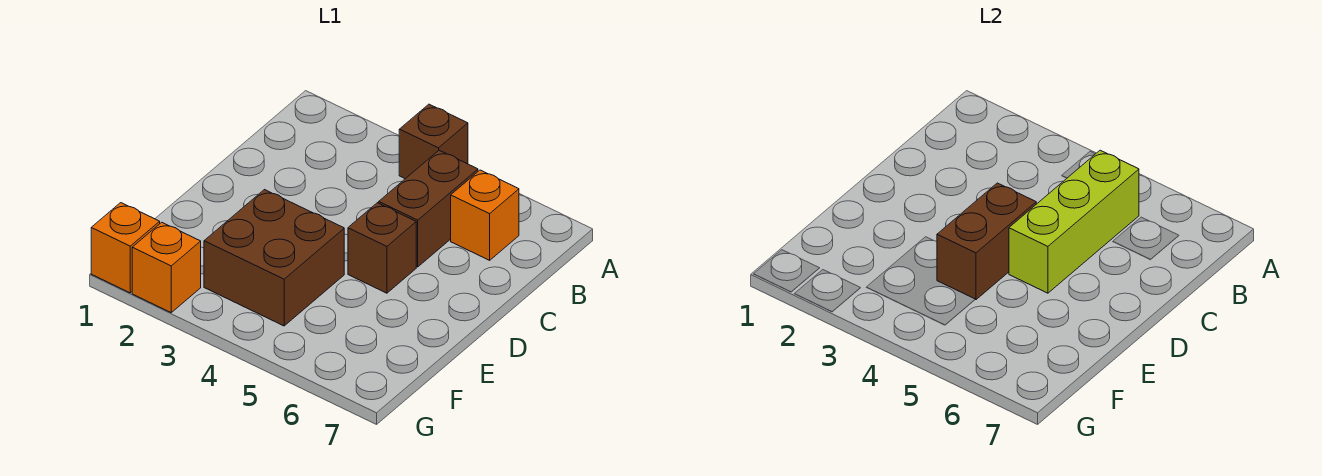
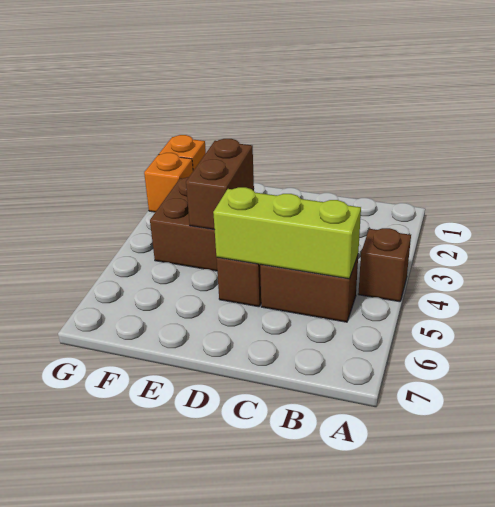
orange 1x1 brick [451,170,519,260] -> none
brown 1x2 brick [937,183,1036,300] -> brown 1x2 brick turned to [186,139,254,230]

